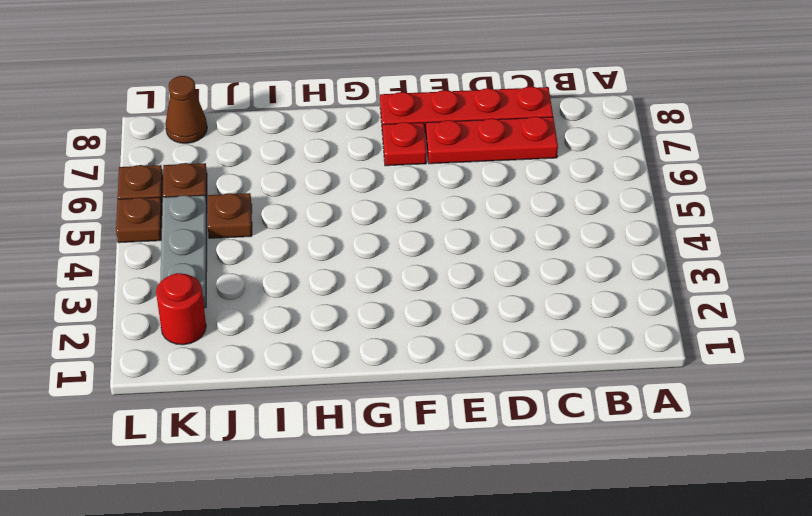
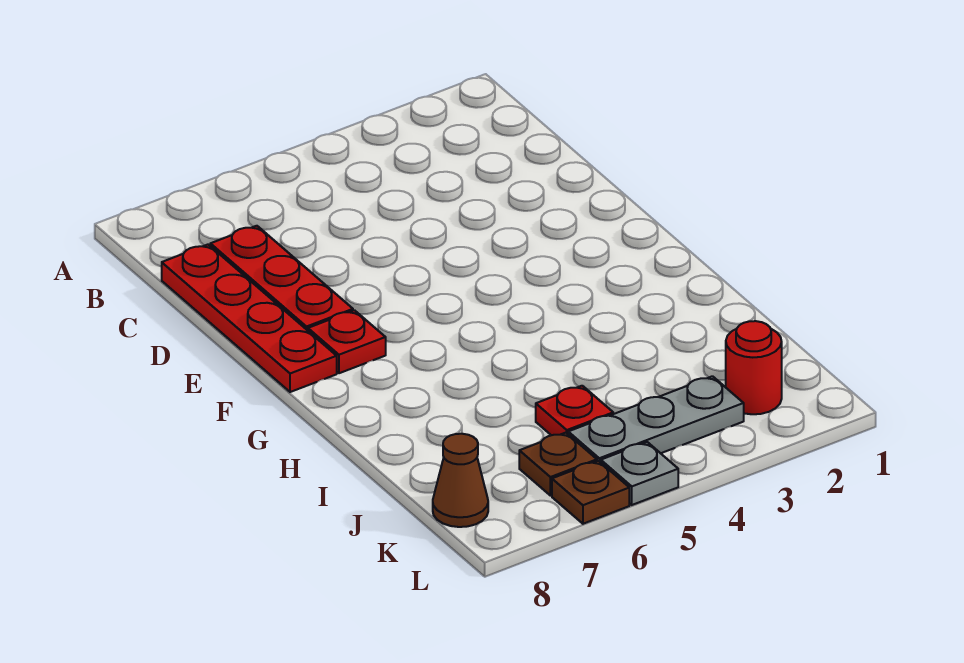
brown 1x1 plate [208,193,252,238] -> red 1x1 plate [536,386,613,435]
brown 1x1 plate [116,197,162,243] -> grey 1x1 plate [601,442,678,505]

